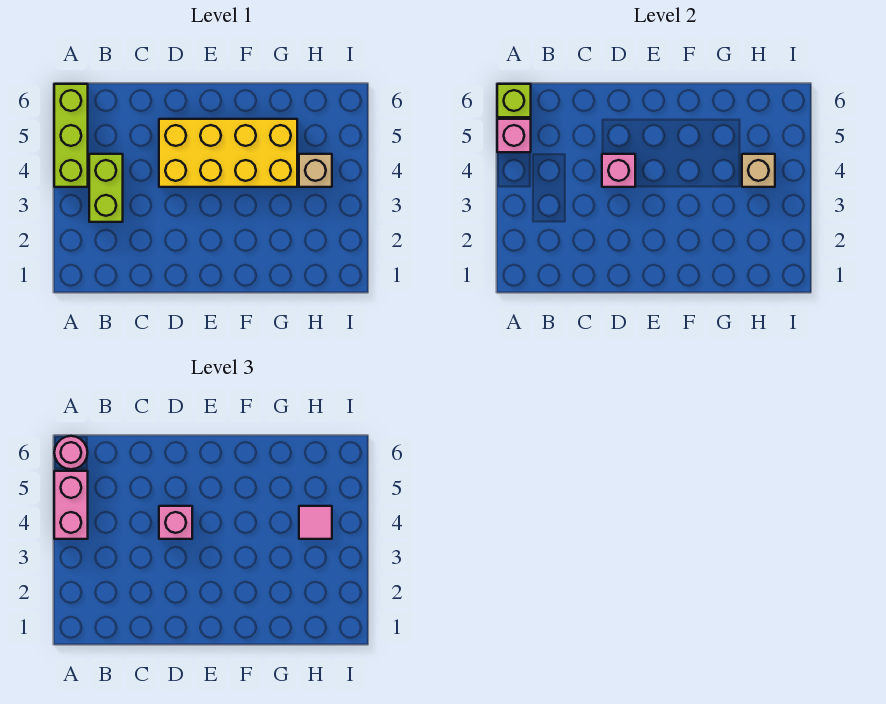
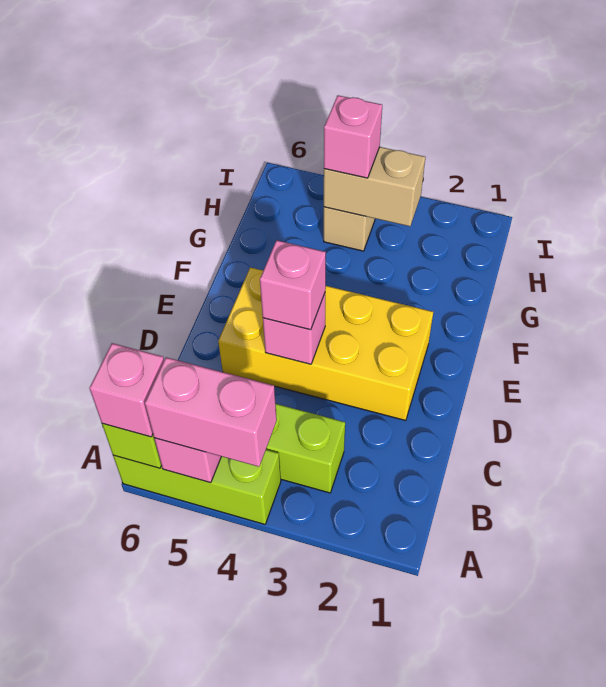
pink 1x1 round brick [54,436,88,469] -> pink 1x1 brick [89,343,164,437]
yellow 2x4 brick [159,119,297,187] -> yellow 2x4 brick turned to [218,267,433,421]
tan 1x1 brick [742,154,775,187] -> tan 1x2 brick [324,147,425,226]
pink 1x1 tile [299,506,332,539] -> pink 1x1 brick [324,95,382,178]

